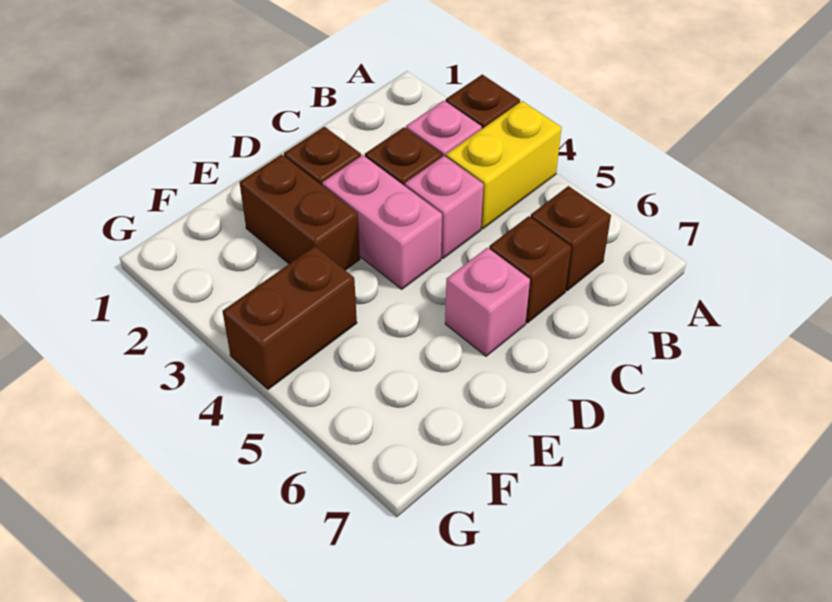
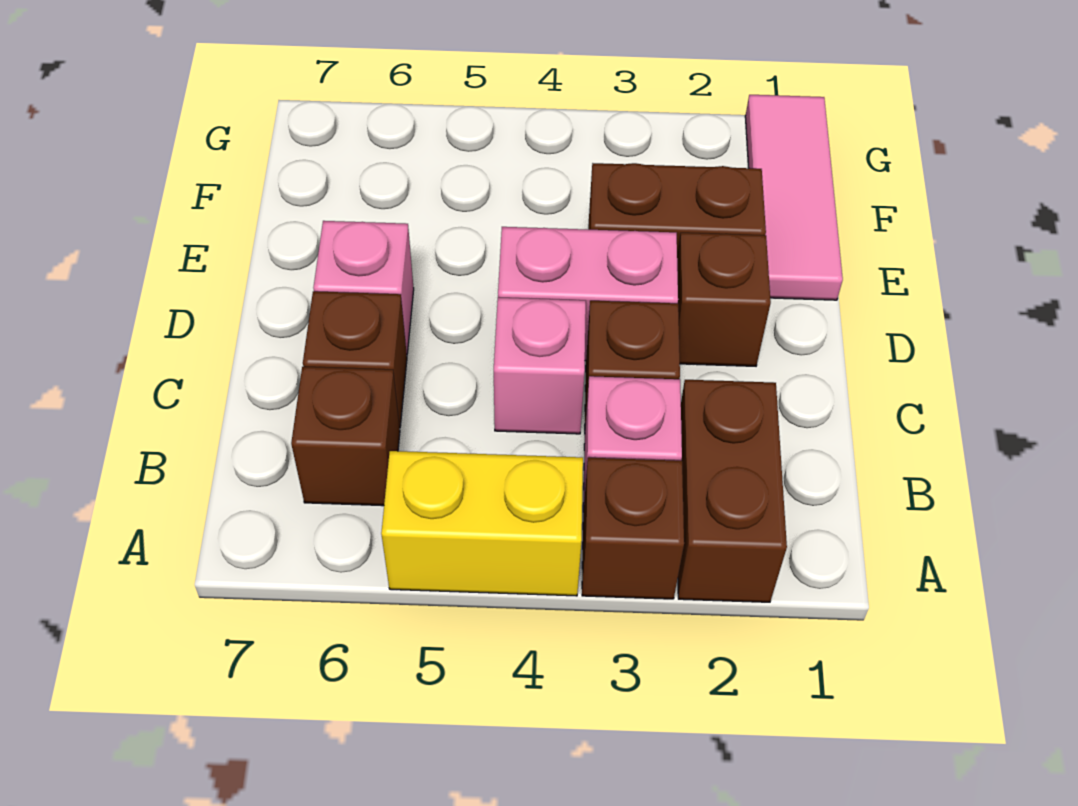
yellow 1x2 brick [446,101,562,229] -> yellow 1x2 brick turned to [381,451,583,596]
none -> pink 1x3 tile [745,95,843,300]
brown 1x2 brick [223,246,357,389] -> brown 1x2 brick moved to [678,380,787,602]

